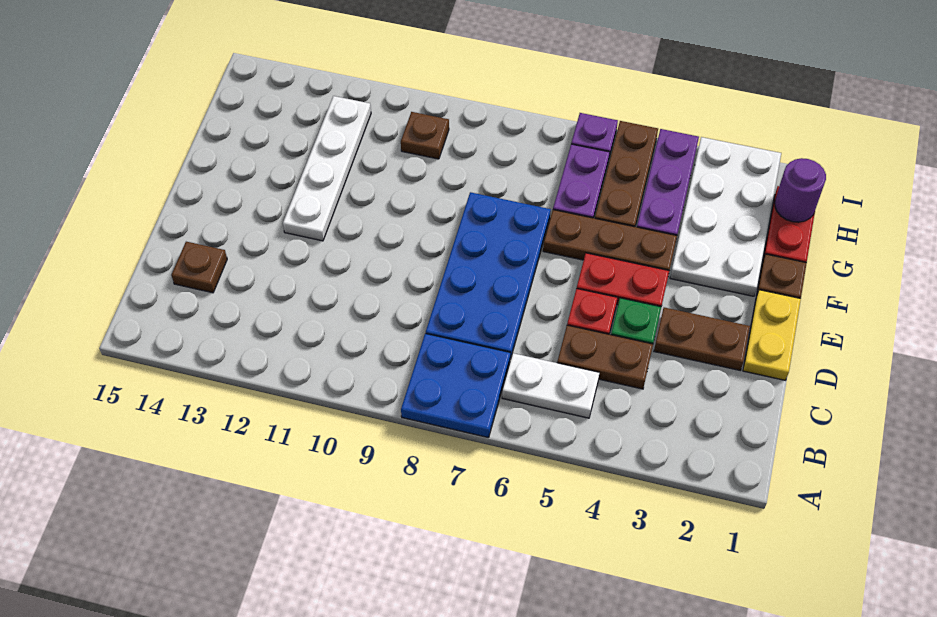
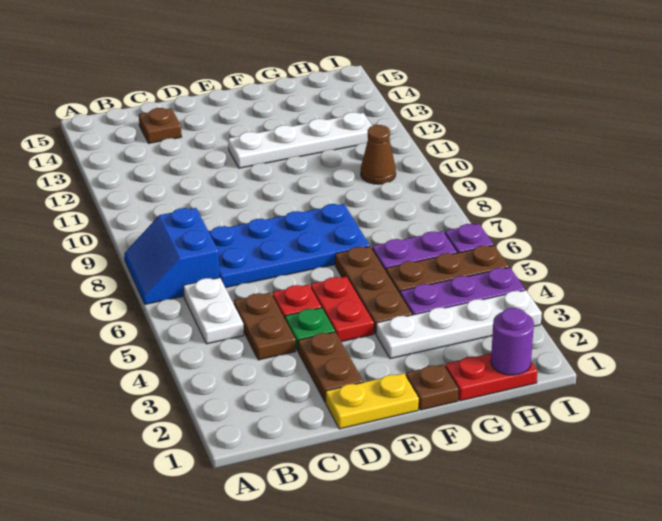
blue 2x2 plate [401,334,510,438] -> blue 2x2 slope [124,208,220,304]
white 2x4 plate [670,137,781,296] -> white 1x4 plate [376,290,542,359]
brown 1x1 plate [401,112,449,159] -> brown 1x1 cone [361,125,396,184]

